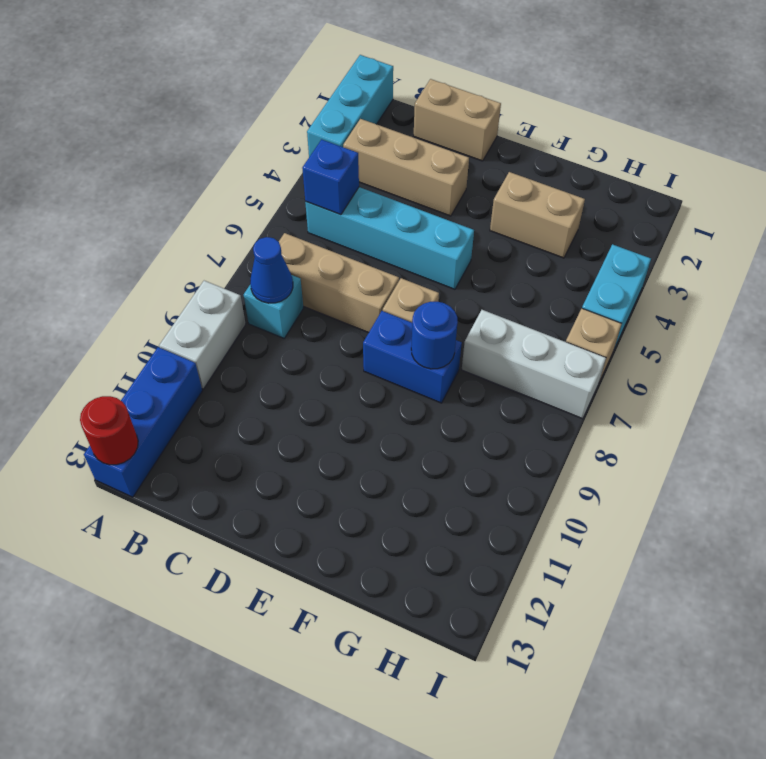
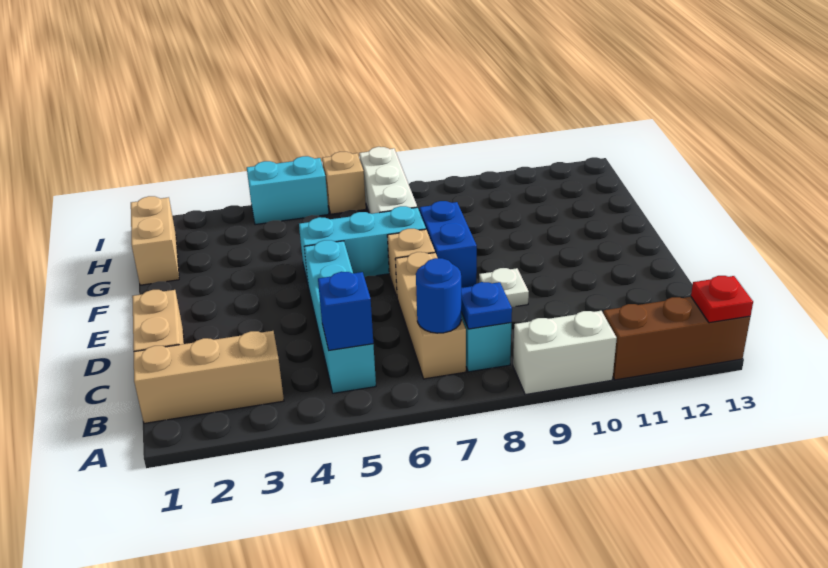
cyan 1x3 brick [307,55,393,157] -> cyan 1x3 brick moved to [299,206,426,283]
blue 1x3 brick [84,347,202,497] -> brown 1x3 brick [603,297,750,380]
red 1x1 round brick [80,396,138,465] -> red 1x1 plate [691,276,753,323]
tan 1x3 brick [343,119,469,216] -> tan 1x3 brick turned to [134,331,284,423]
blue 1x1 cone [250,237,293,303] -> blue 1x1 plate [461,282,512,329]
none -> white 1x1 plate [479,268,529,307]
tan 1x2 brick [490,172,585,258] -> tan 1x2 brick moved to [131,196,179,285]
blue 1x1 round brick [411,302,458,369] -> blue 1x1 round brick moved to [416,258,461,333]

